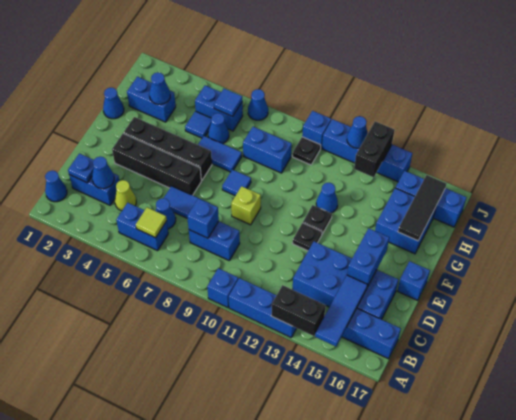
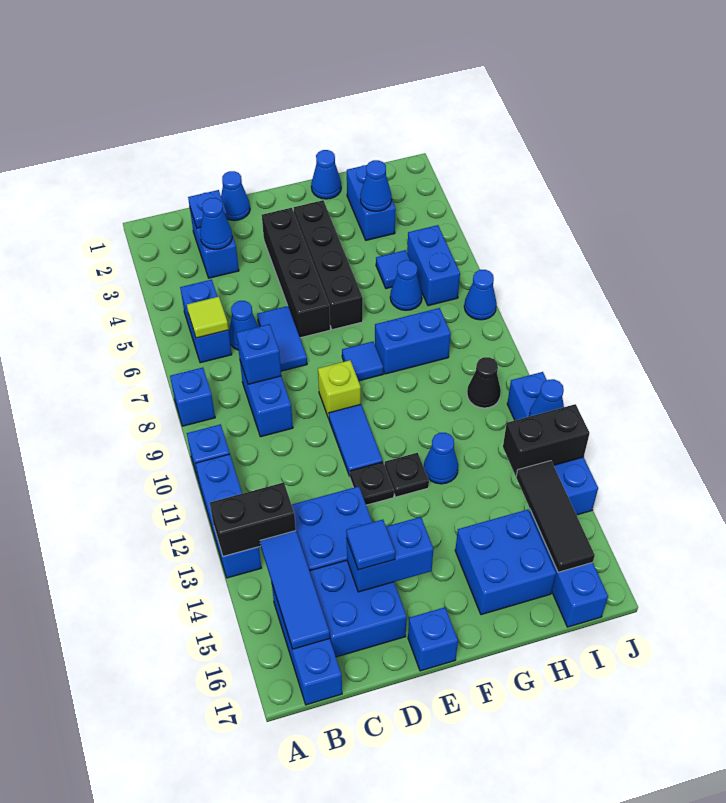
black 1x2 brick [271,285,326,336] -> black 1x2 brick turned to [210,483,296,556]
blue 1x3 tile [315,275,367,346] -> blue 1x3 tile turned to [260,531,330,649]
blue 1x1 cone [45,171,67,202] -> blue 1x1 cone moved to [221,171,250,221]
lime 1x1 cone [115,180,136,211] -> none
blue 1x2 tile [198,136,242,172] -> blue 1x2 tile moved to [329,404,383,476]
black 1x3 tile [398,175,446,241] -> black 1x3 tile turned to [516,461,595,572]
blue 1x2 brick [243,127,292,173] -> blue 1x2 brick turned to [375,308,451,374]
blue 1x1 tile [214,89,243,116] -> blue 1x1 tile moved to [346,520,395,570]
black 1x1 plate [292,137,321,165] -> black 1x1 cone [467,357,501,408]
blue 1x1 brick [302,111,331,148] -> blue 1x1 brick moved to [170,368,215,426]

